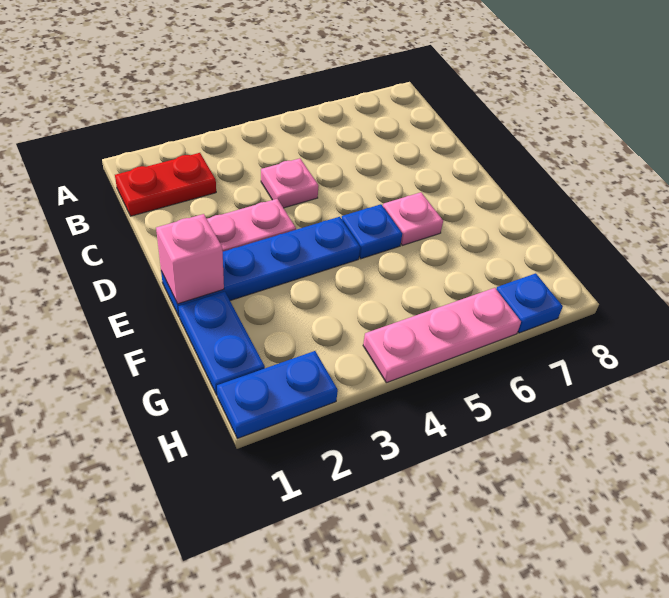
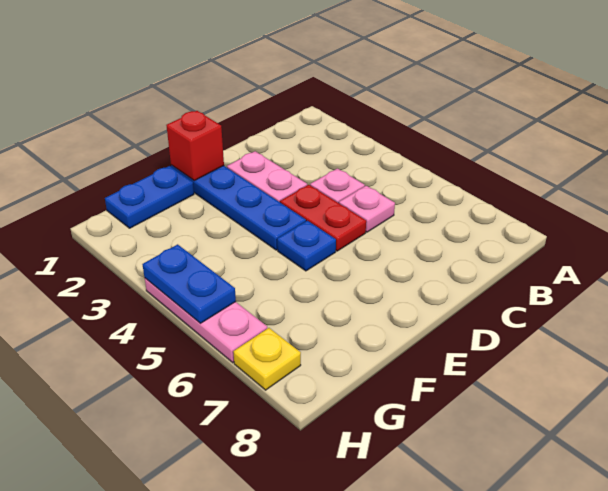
red 1x2 plate [115,153,216,216] -> red 1x2 plate moved to [280,185,366,251]
pink 1x1 brick [156,214,224,304] -> red 1x1 brick [166,111,224,181]
pink 1x1 plate [383,192,443,245] -> pink 1x1 plate moved to [339,186,395,232]
blue 1x2 plate [217,351,338,439] -> blue 1x2 plate moved to [142,244,236,323]
blue 1x1 plate [496,273,563,333] -> yellow 1x1 plate [233,328,301,390]

